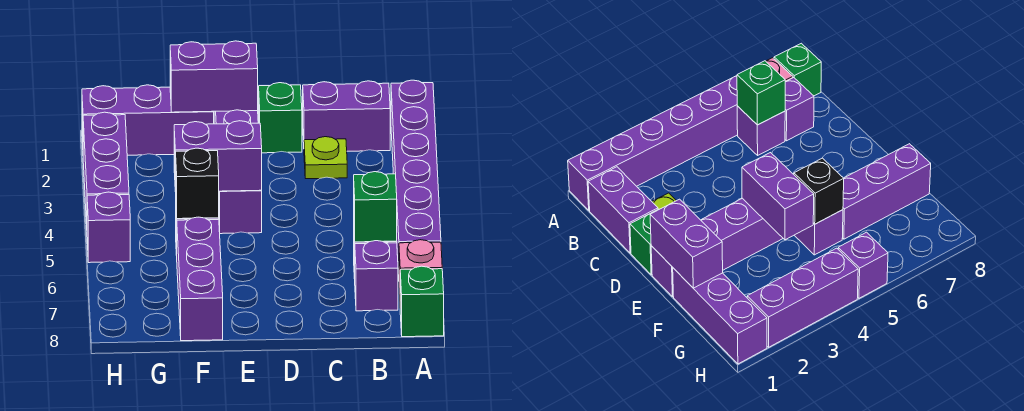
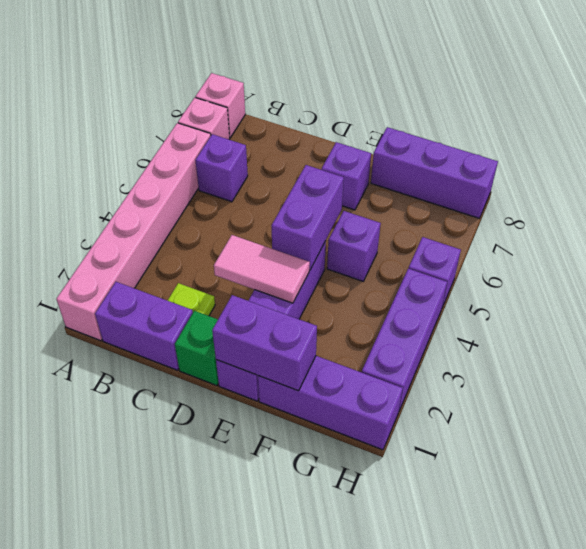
purple 1x6 brick [391,80,441,275] -> pink 1x6 brick [56,123,211,341]
green 1x1 brick [400,266,444,337] -> pink 1x1 brick [195,73,245,138]
green 1x1 brick [354,172,397,242] -> none
purple 1x1 brick [355,241,398,311] -> purple 1x1 brick moved to [322,142,371,210]
none -> pink 1x2 tile [214,235,310,303]
purple 1x2 brick [174,121,262,192] -> purple 1x2 brick turned to [271,165,344,270]
black 1x1 brick [176,148,219,219] -> none
purple 1x3 brick [177,217,223,341] -> purple 1x3 brick turned to [371,127,498,218]

